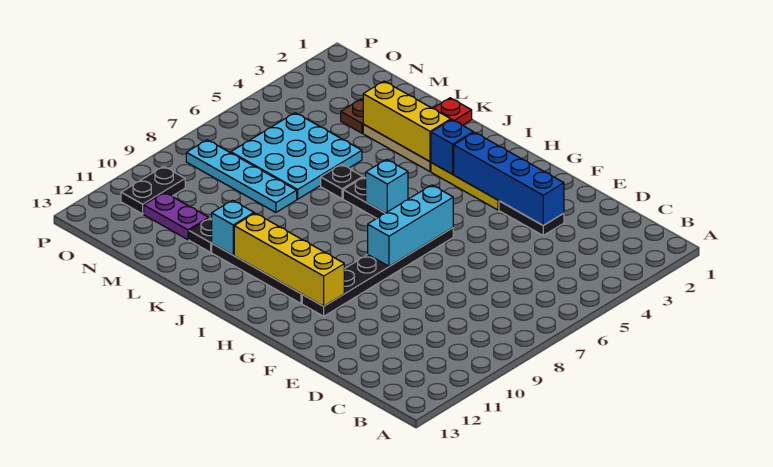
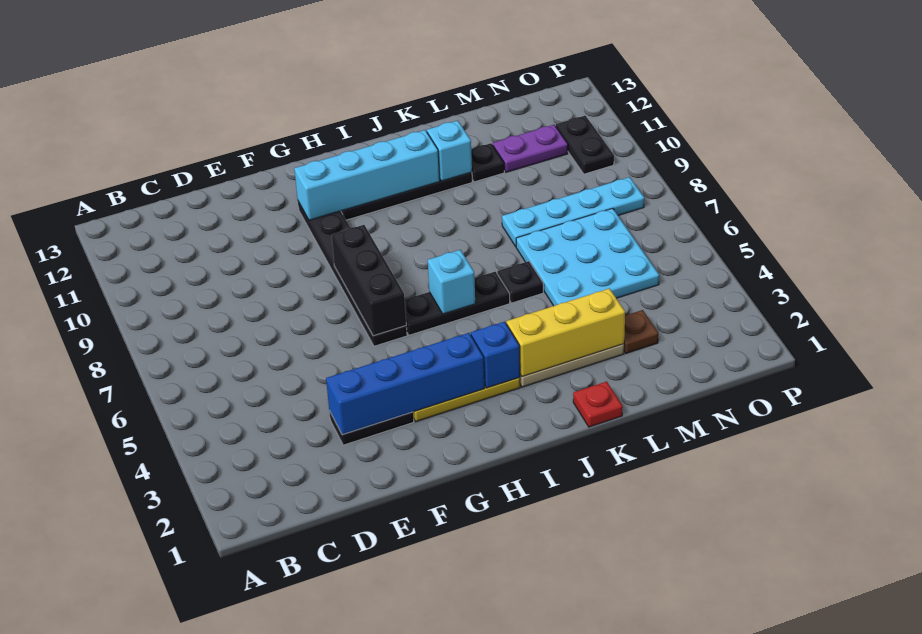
cyan 1x3 brick [368,185,453,266] -> black 1x3 brick [332,225,406,336]
yellow 1x4 brick [234,213,344,306] -> cyan 1x4 brick [294,130,440,220]

